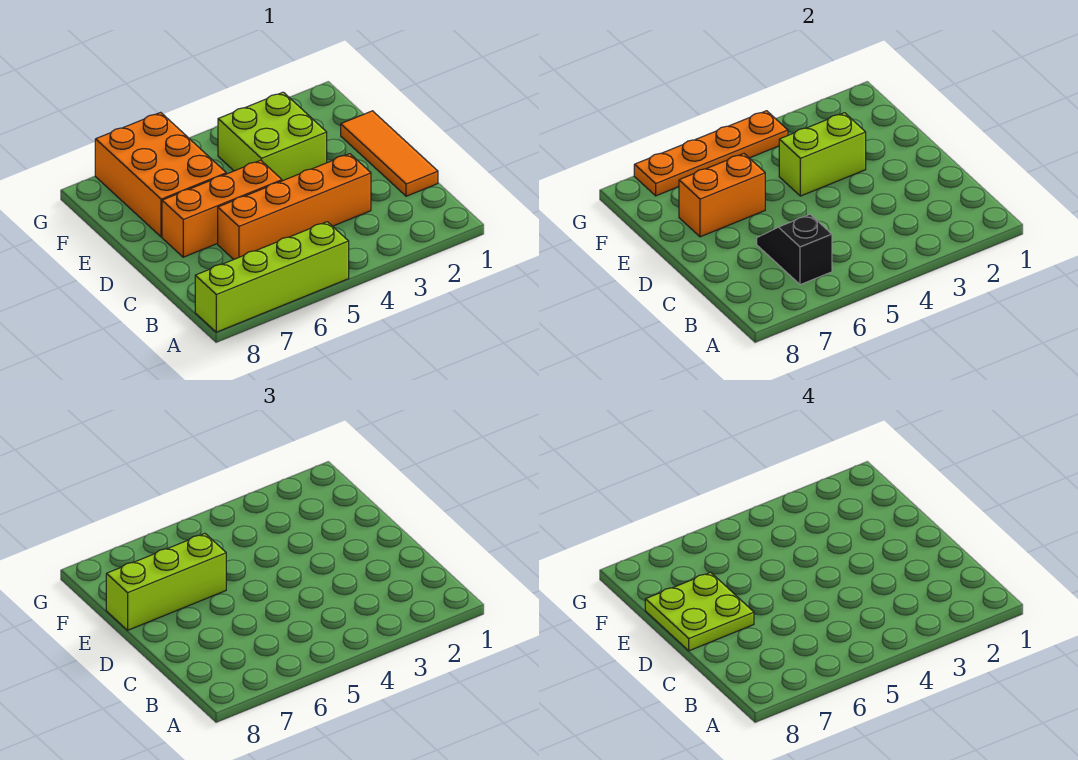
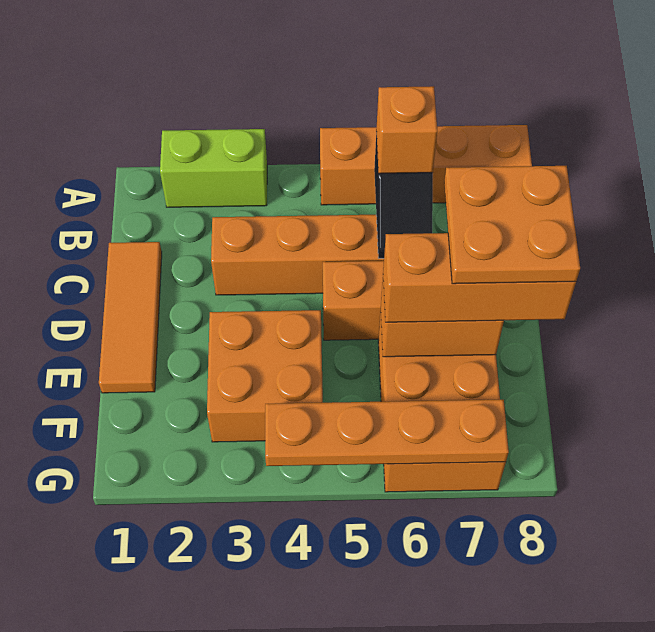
lime 1x4 brick [195,222,349,332] -> orange 1x4 brick [320,125,532,205]
none -> orange 1x1 brick [376,86,437,173]
lime 2x2 plate [645,572,754,651] -> orange 2x2 plate [444,166,580,284]
lime 2x2 brick [218,92,327,181] -> orange 2x2 brick [207,310,323,442]
lime 1x2 brick [779,113,866,196] -> lime 1x2 brick moved to [160,129,267,207]
lime 1x3 brick [106,534,226,630] -> orange 1x3 brick [383,233,576,322]

